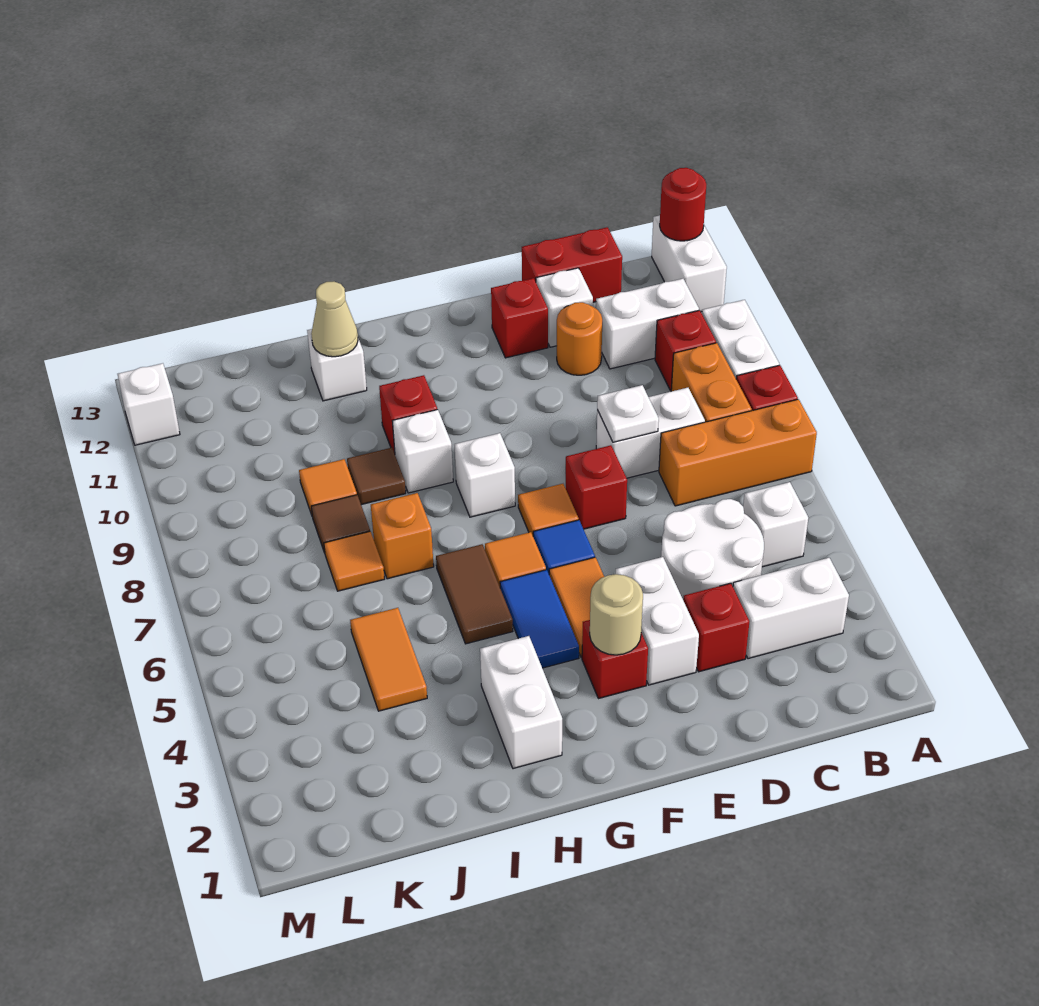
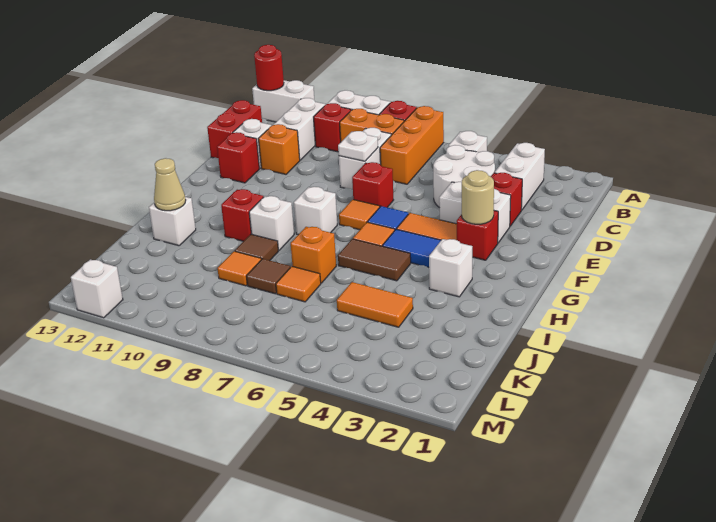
orange 1x1 round brick [557,302,602,375] -> orange 1x1 brick [258,124,300,174]
white 1x2 brick [480,636,562,769] -> white 1x1 brick [429,239,473,297]

